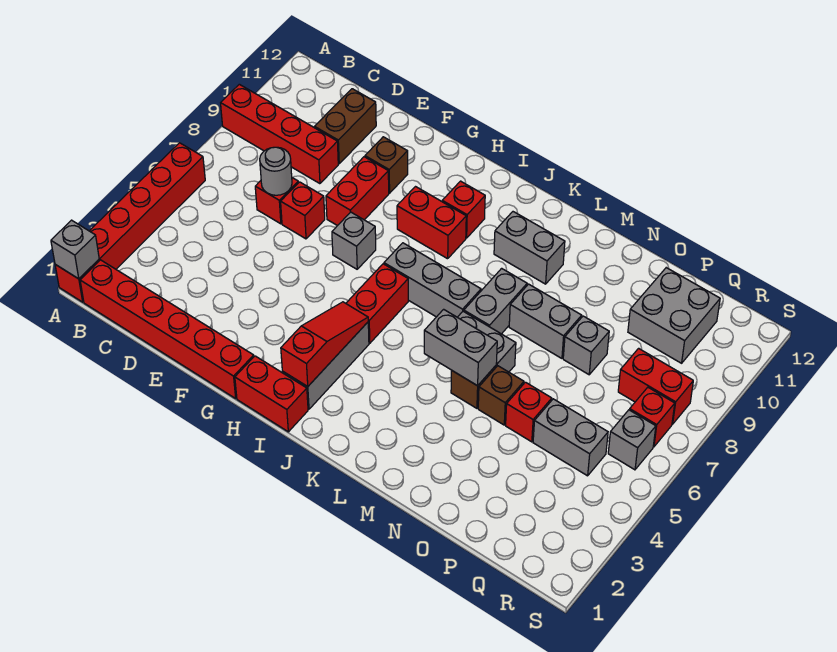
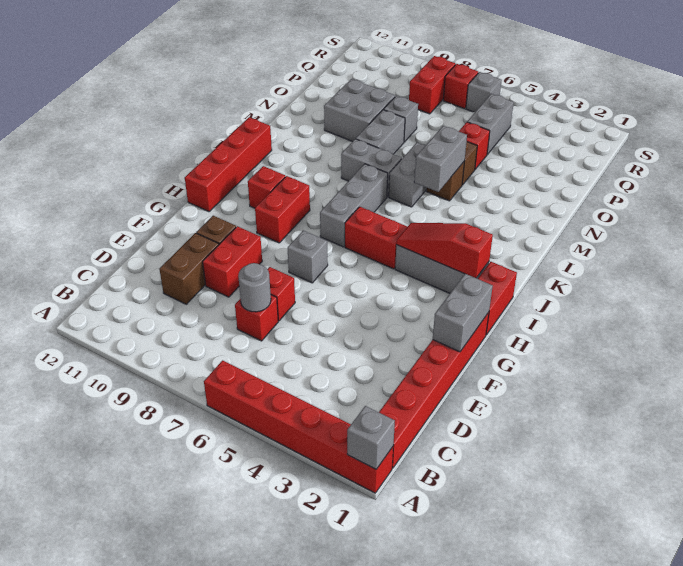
red 1x4 brick [221,84,338,184] -> red 1x4 brick moved to [185,117,272,212]
brown 1x2 brick [314,89,376,164] -> brown 1x2 brick turned to [159,233,219,304]
red 1x2 brick [326,157,389,226] -> red 1x2 brick turned to [203,226,262,297]
grey 1x2 brick [494,212,565,284] -> grey 1x2 brick moved to [433,274,493,352]
grey 2x2 brick [628,268,720,363] -> grey 2x2 brick moved to [324,79,395,142]

